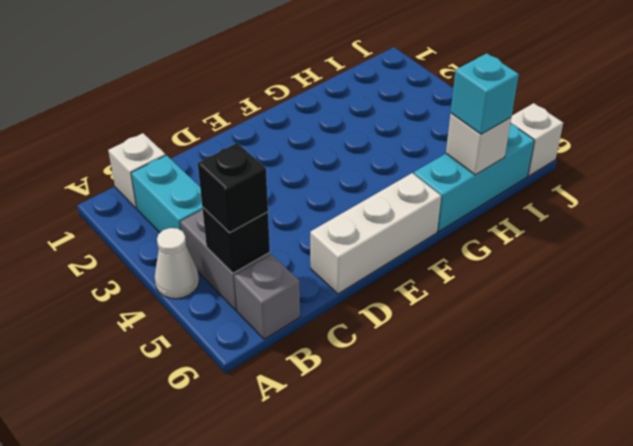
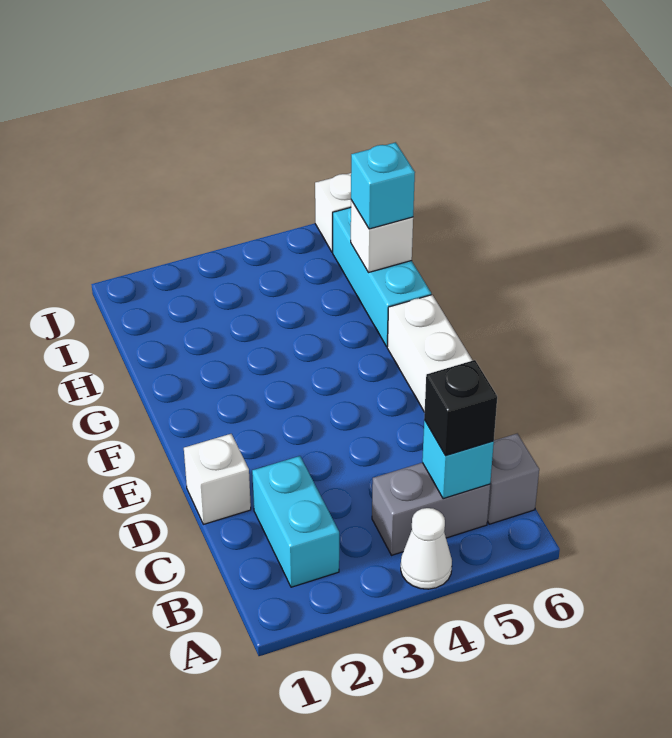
white 1x1 brick [108,133,165,209] -> white 1x1 brick moved to [184,434,251,524]
cyan 1x2 brick [131,155,202,233] -> cyan 1x2 brick turned to [252,456,339,587]
black 1x1 brick [202,207,270,273] -> cyan 1x1 brick [422,420,494,499]

